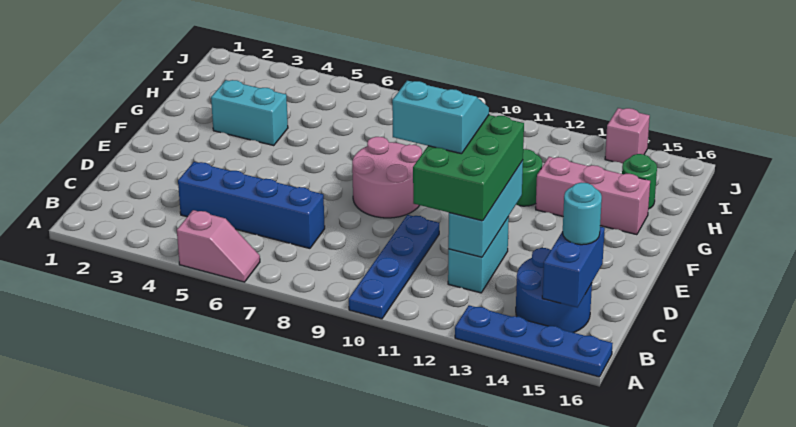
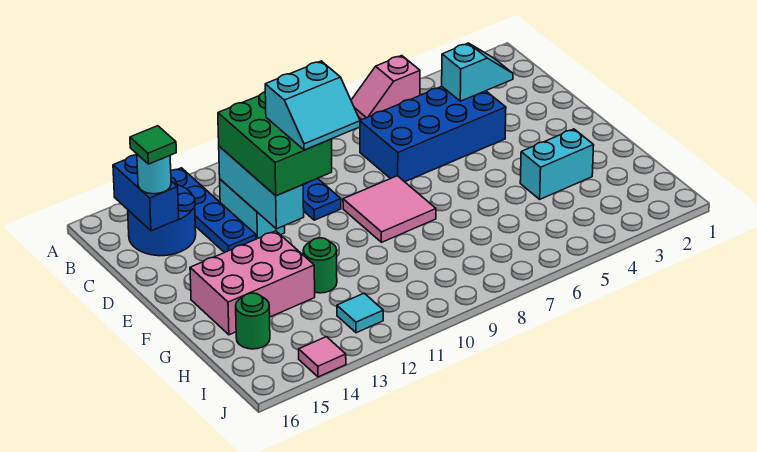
blue 1x4 plate [455,305,613,377] -> blue 1x4 plate turned to [171,168,256,253]
none -> cyan 1x2 slope [442,43,513,101]
blue 1x4 brick [178,162,325,248] -> blue 2x4 brick [360,87,506,182]
none -> green 1x1 tile [130,126,176,164]
pink 2x2 round brick [352,137,422,218] -> pink 2x2 tile [343,176,436,242]
pink 1x3 brick [536,157,650,235] -> pink 2x3 brick [190,231,315,335]
none -> cyan 1x1 tile [337,293,383,333]
pink 1x1 brick [605,108,650,164] -> pink 1x1 tile [299,337,346,377]

